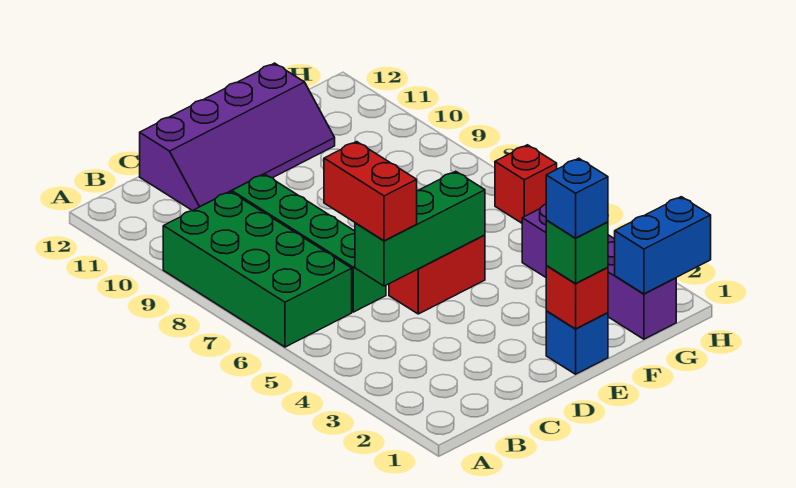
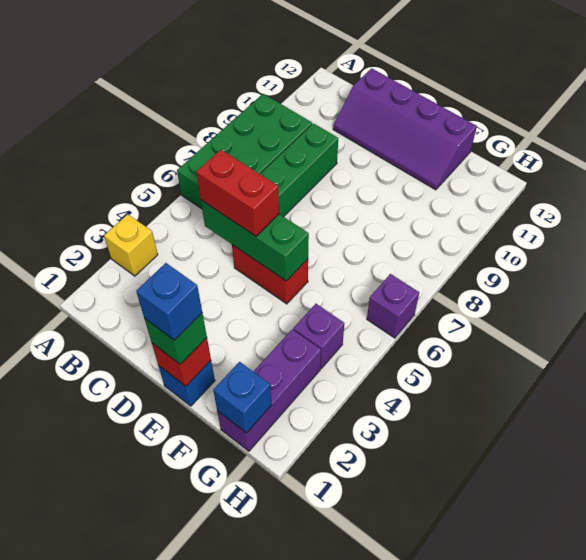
none -> yellow 1x1 brick [104,214,158,276]
red 1x2 brick [324,142,417,241] -> red 1x2 brick turned to [196,150,279,236]
blue 1x2 brick [615,197,711,294] -> blue 1x1 brick [213,362,271,433]
red 1x1 brick [495,145,557,223] -> purple 1x1 brick [367,274,419,338]

